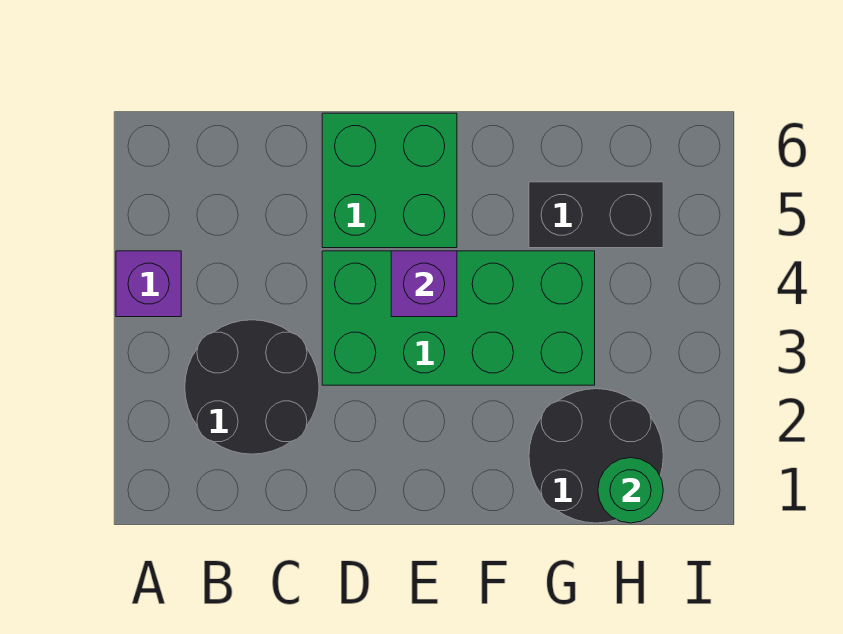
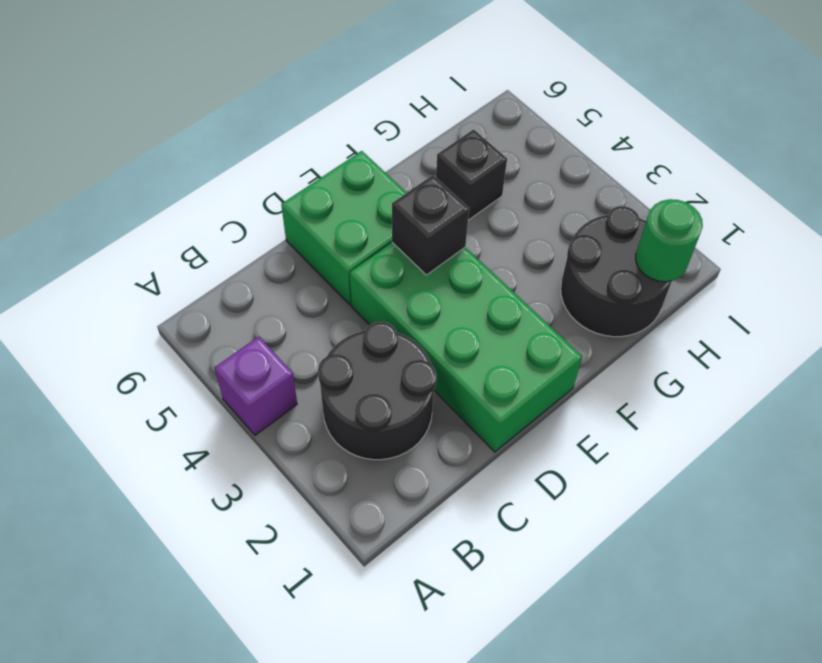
green 2x4 brick [322,251,595,385] -> green 2x4 brick turned to [350,243,582,452]
purple 1x1 brick [391,251,457,317] -> black 1x1 brick [392,175,469,275]
black 1x2 brick [529,182,663,248] -> black 1x1 brick [436,129,507,220]

